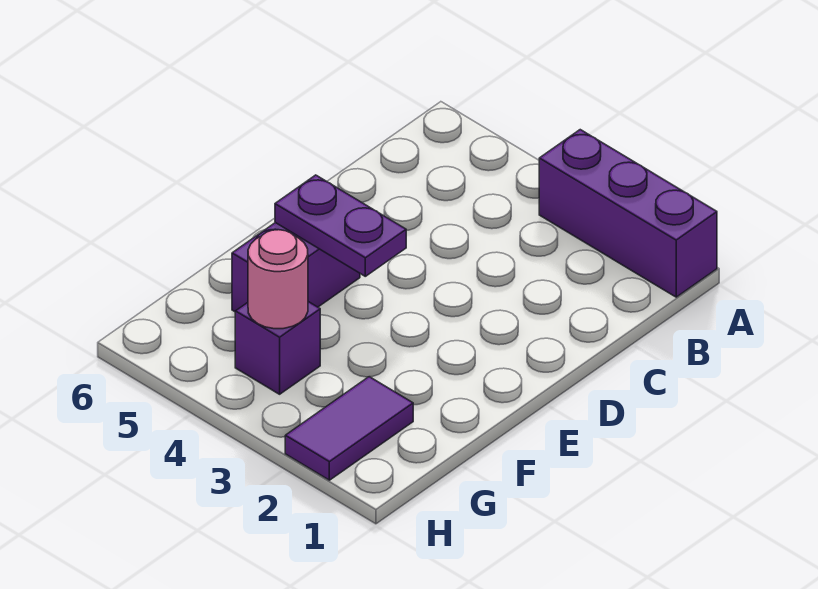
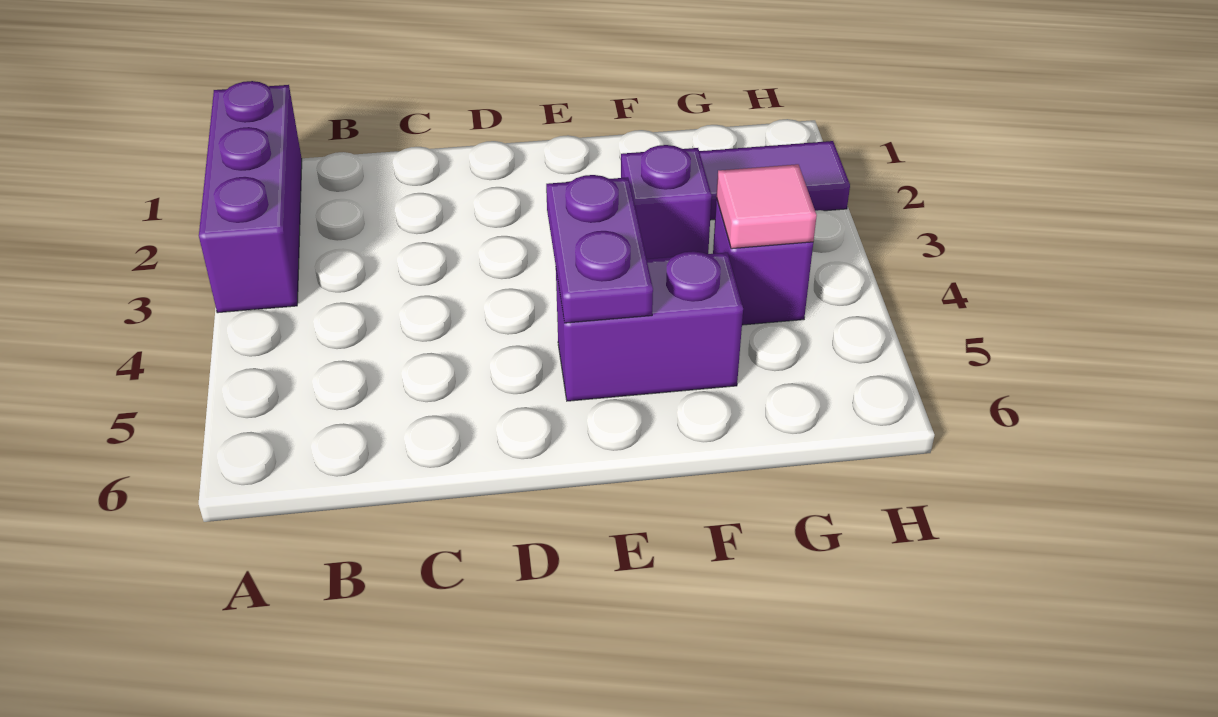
none -> purple 1x1 brick [621,145,712,259]
pink 1x1 round brick [248,230,308,329] -> pink 1x1 tile [716,164,817,249]

